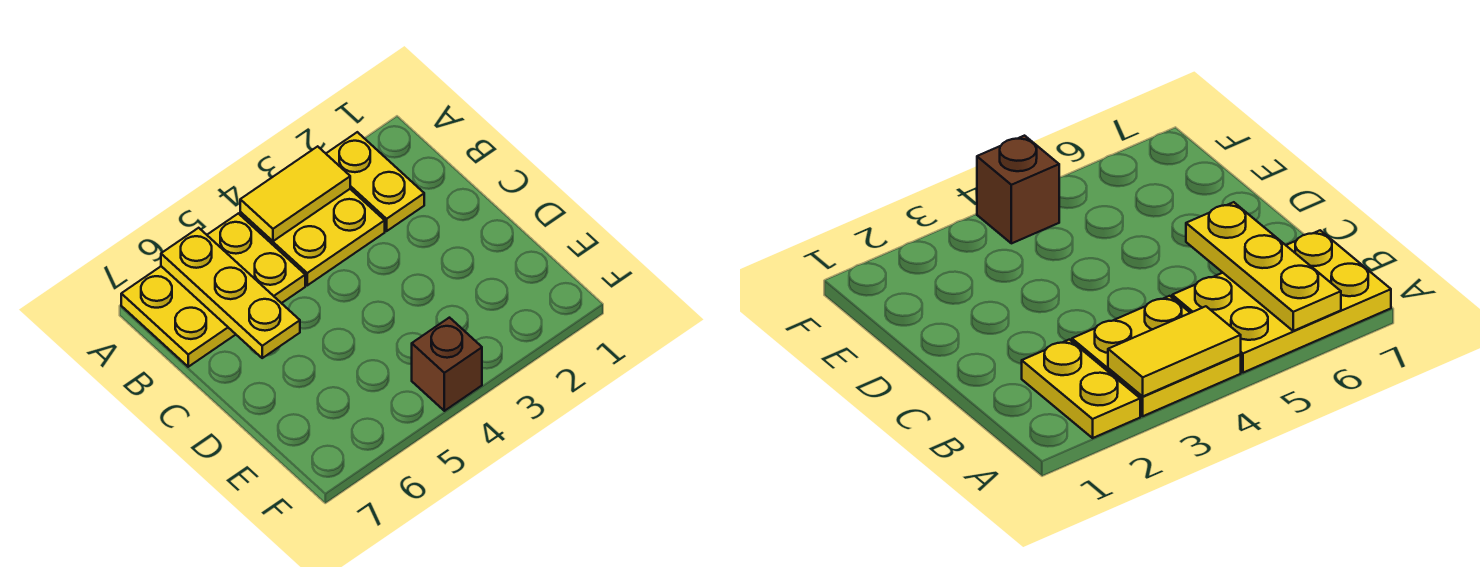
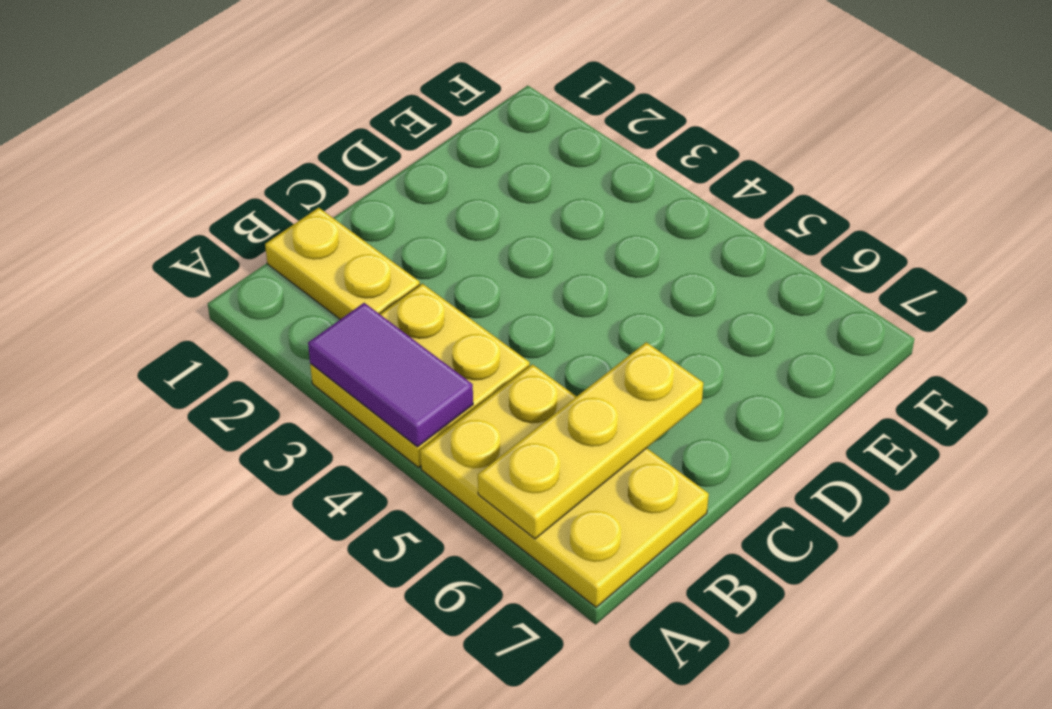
yellow 1x2 plate [326,132,424,231] -> yellow 1x2 plate turned to [265,208,420,319]
yellow 1x2 tile [240,146,350,241] -> purple 1x2 tile [308,303,473,447]
brown 1x1 brick [412,318,482,411] -> none

